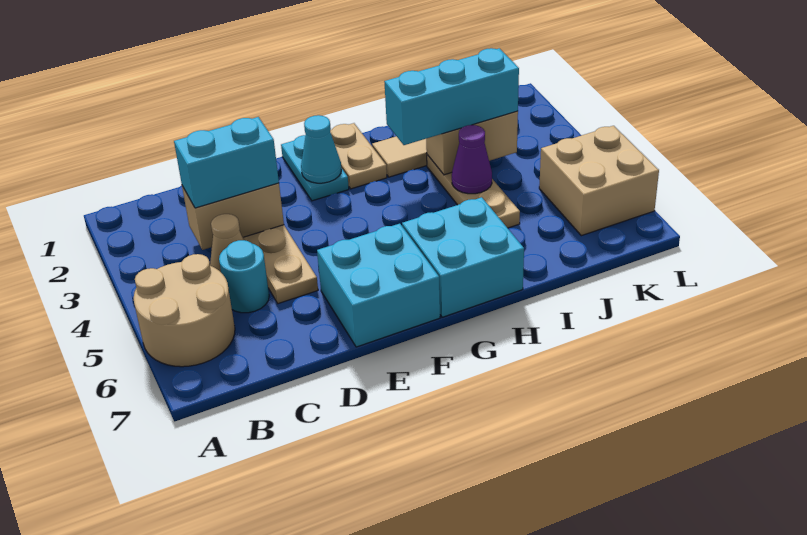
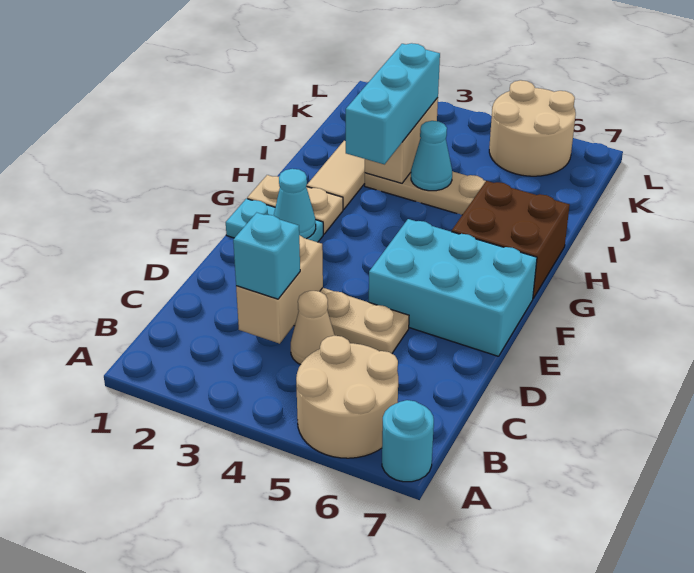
cyan 1x2 brick [174,117,279,208] -> cyan 1x1 brick [233,213,300,299]
cyan 1x1 round brick [219,240,269,313] -> cyan 1x1 round brick moved to [382,400,434,482]
cyan 2x2 brick [317,224,440,347] -> cyan 2x3 brick [369,219,537,356]
cyan 2x2 brick [402,197,524,317] -> brown 2x2 brick [452,181,570,298]
purple 1x1 cone [452,125,492,194] -> cyan 1x1 cone [411,121,452,191]
tan 2x2 brick [539,126,659,236] -> tan 2x2 round brick [489,80,576,176]

